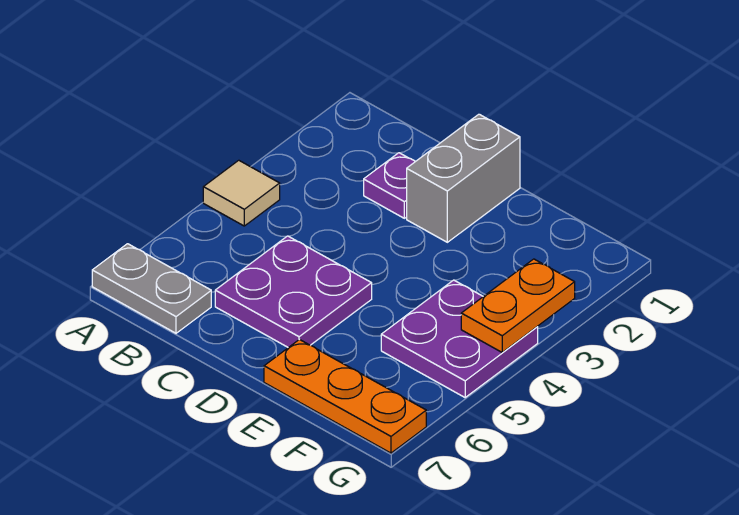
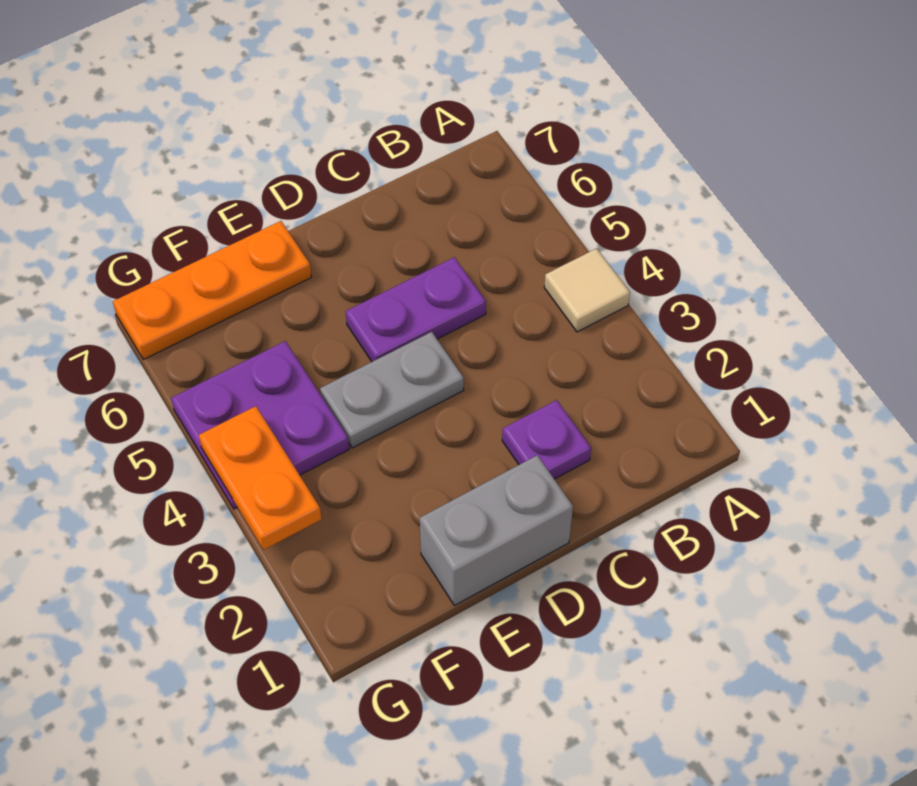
grey 1x2 plate [92,244,211,333] -> grey 1x2 plate moved to [320,332,464,448]
purple 2x2 plate [215,236,372,348] -> purple 1x2 plate [346,257,486,362]
grey 1x2 brick [407,114,520,242] -> grey 1x2 brick turned to [420,455,573,605]

